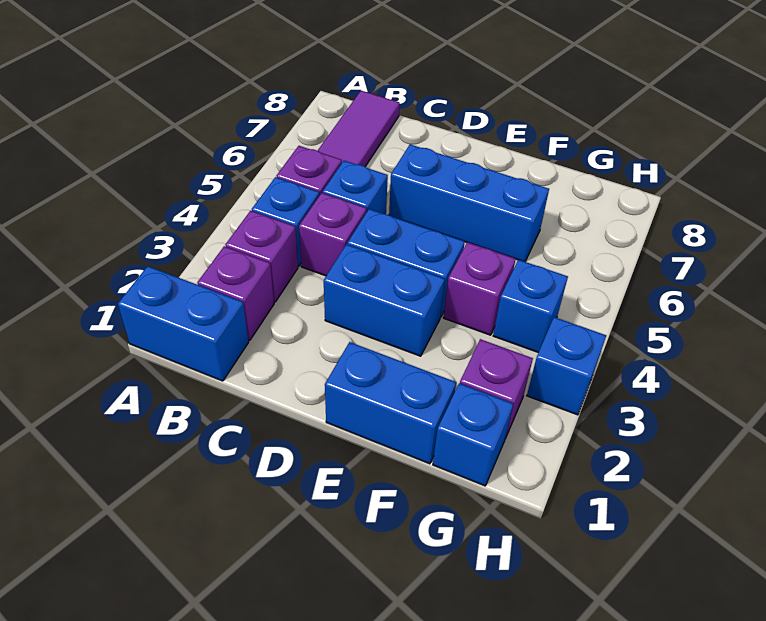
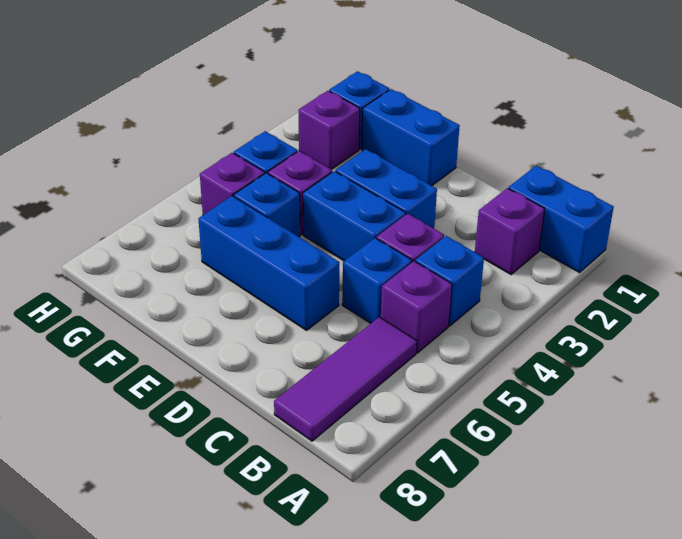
purple 1x1 brick [226,211,298,302] -> purple 1x1 brick moved to [200,153,265,215]
blue 1x1 brick [527,317,606,415] -> blue 1x1 brick moved to [234,173,300,237]

